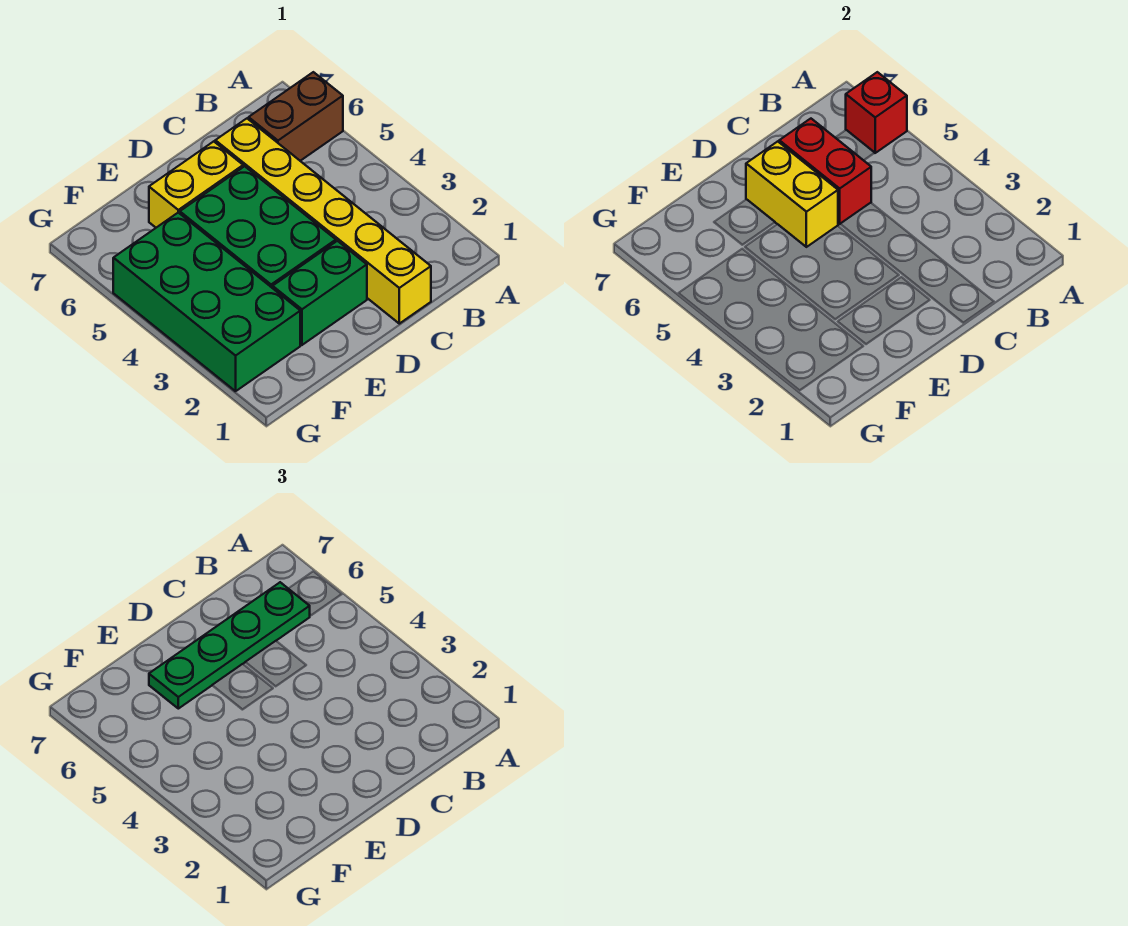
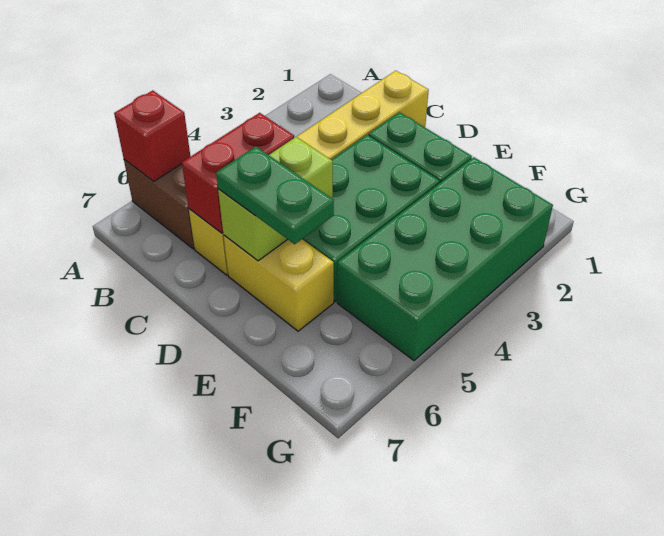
green 1x4 plate [149,582,310,709] -> green 1x2 plate [216,146,334,244]
yellow 1x2 brick [746,141,838,247] -> lime 1x2 brick [218,137,333,261]

